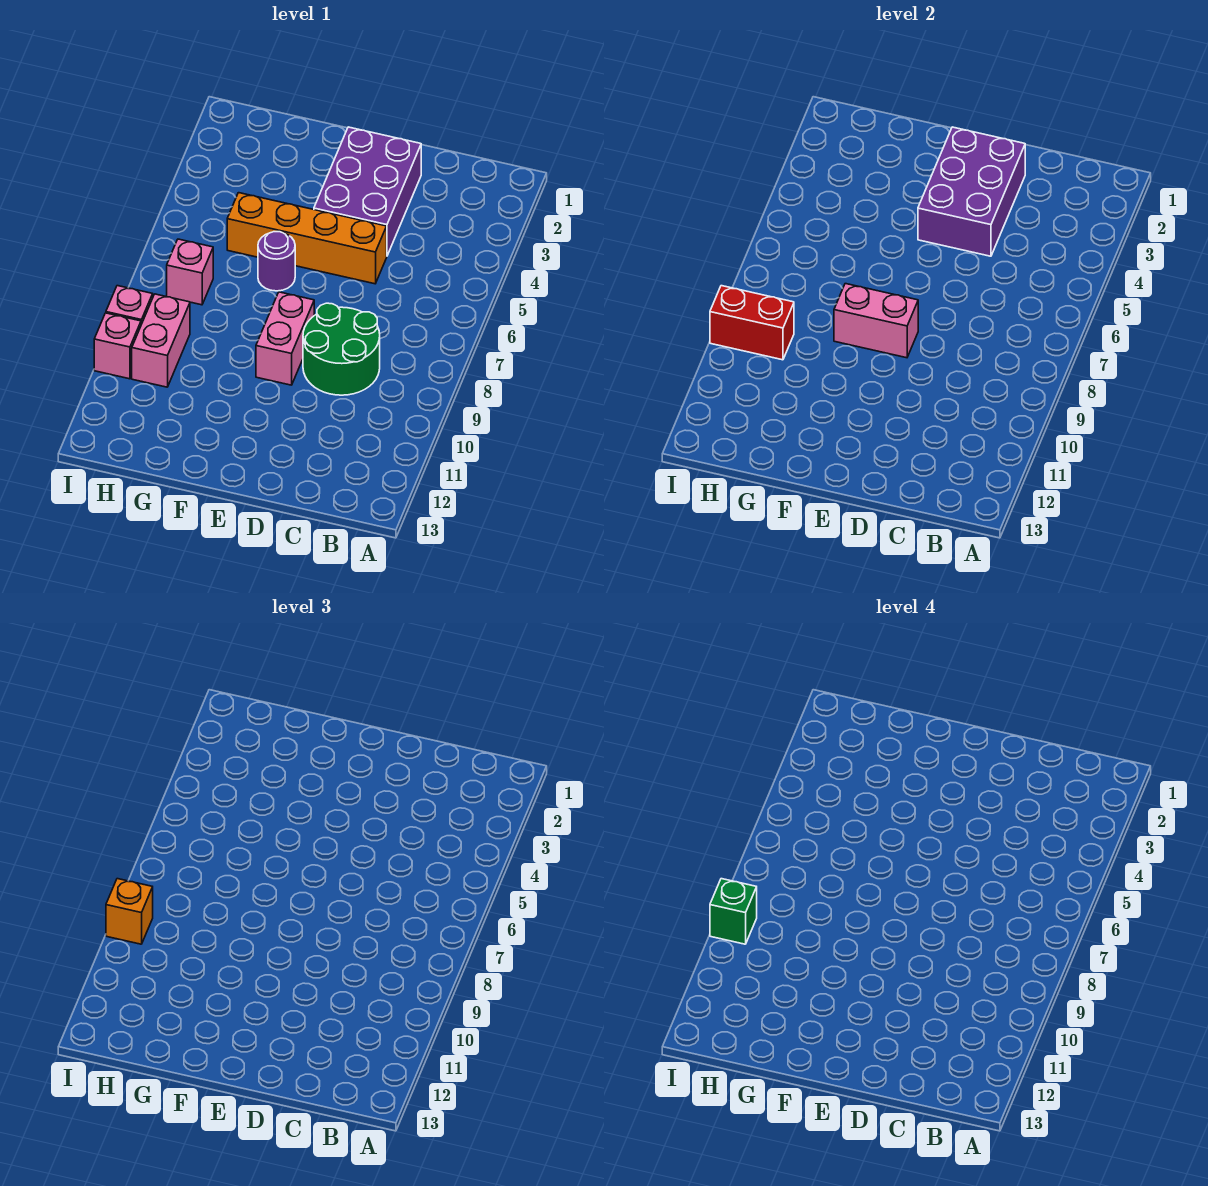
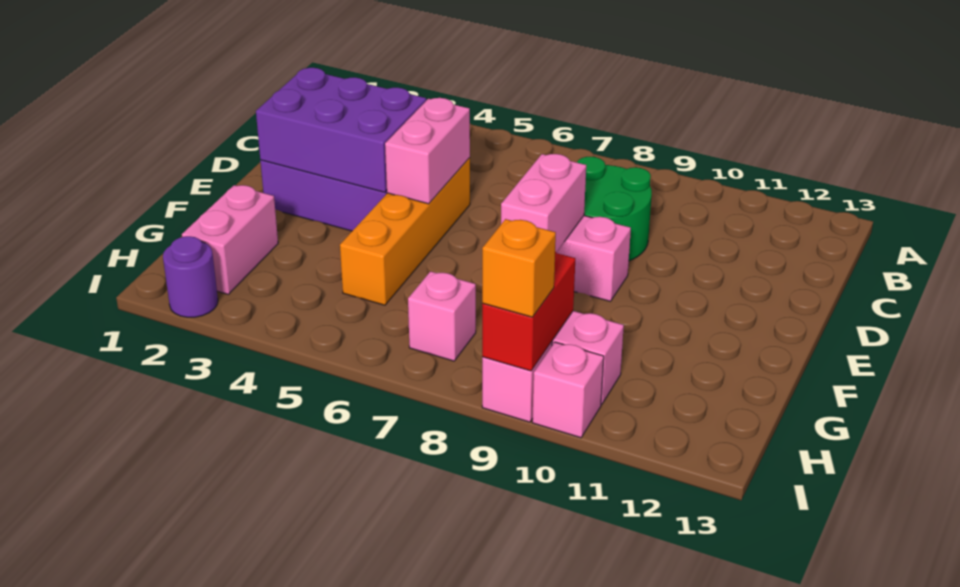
none -> pink 1x2 brick [385,98,470,204]
purple 1x1 round brick [258,232,295,291] -> purple 1x1 round brick moved to [163,236,218,317]
none -> pink 1x2 brick [182,185,278,294]
green 1x1 brick [710,879,757,944] -> none

